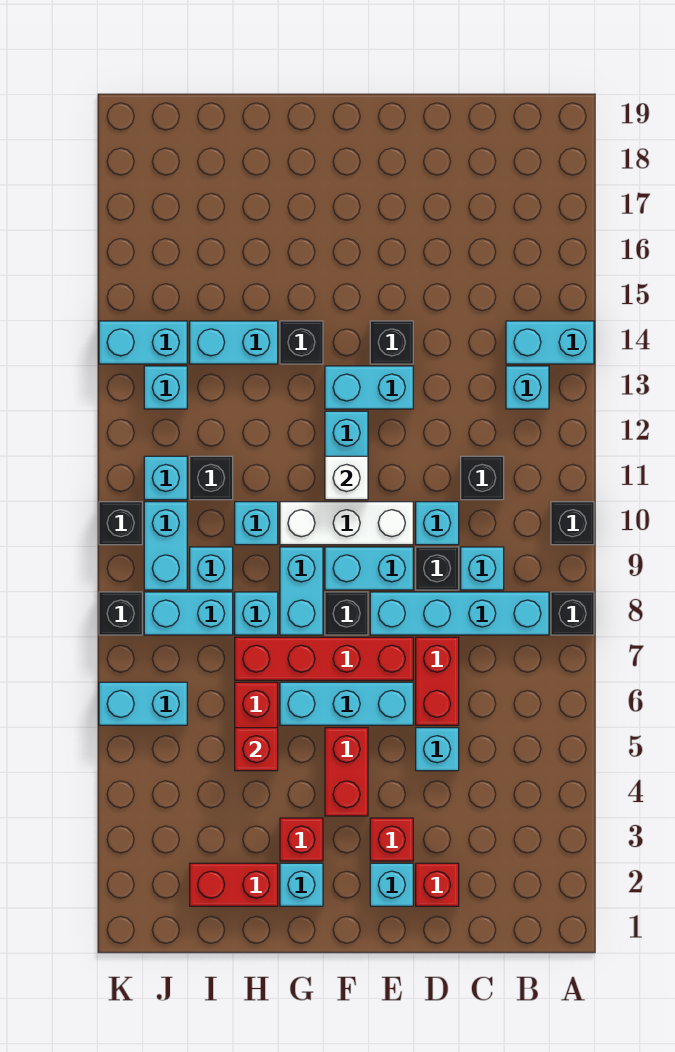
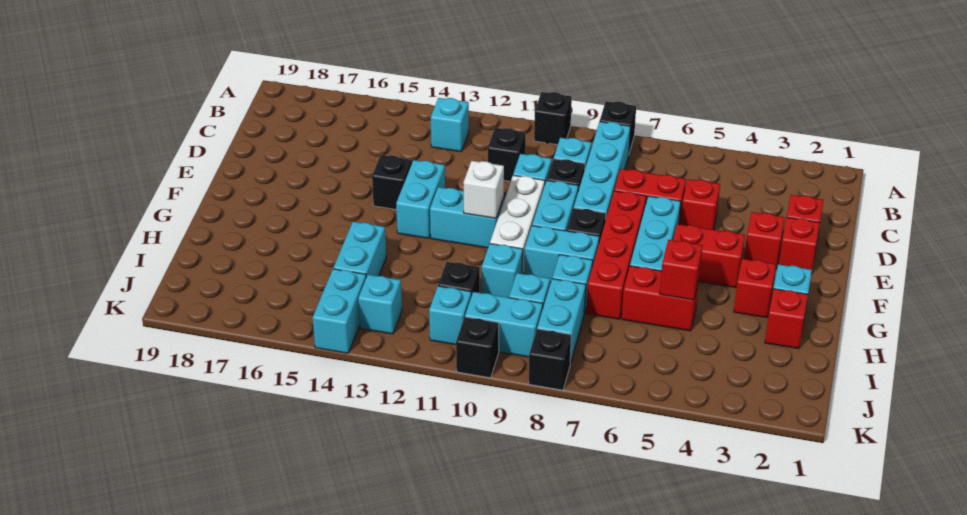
cyan 1x2 brick [506,321,594,364] -> none
cyan 1x1 brick [416,728,459,771] -> red 1x1 brick [680,179,720,230]
cyan 1x1 brick [370,863,413,906] -> red 1x1 brick [779,217,820,270]
black 1x1 brick [280,321,323,364] -> none
red 1x2 brick [190,863,278,906] -> red 1x1 brick [765,289,808,349]
cyan 1x2 brick [99,682,187,725] -> none

